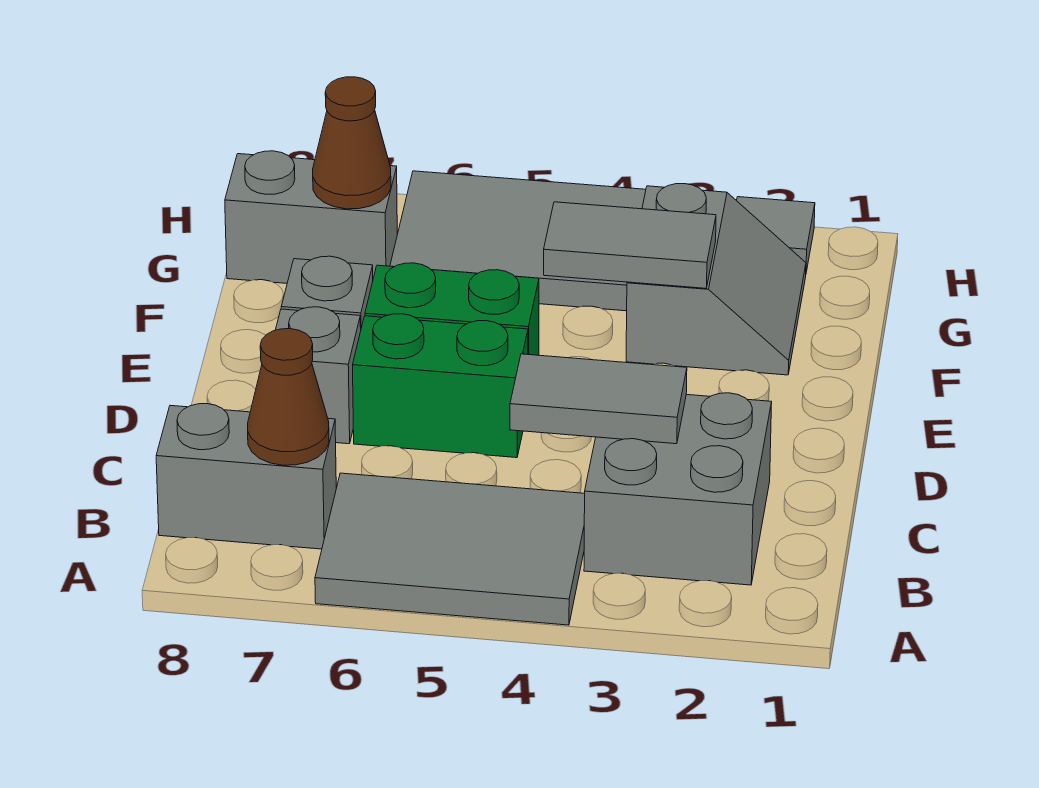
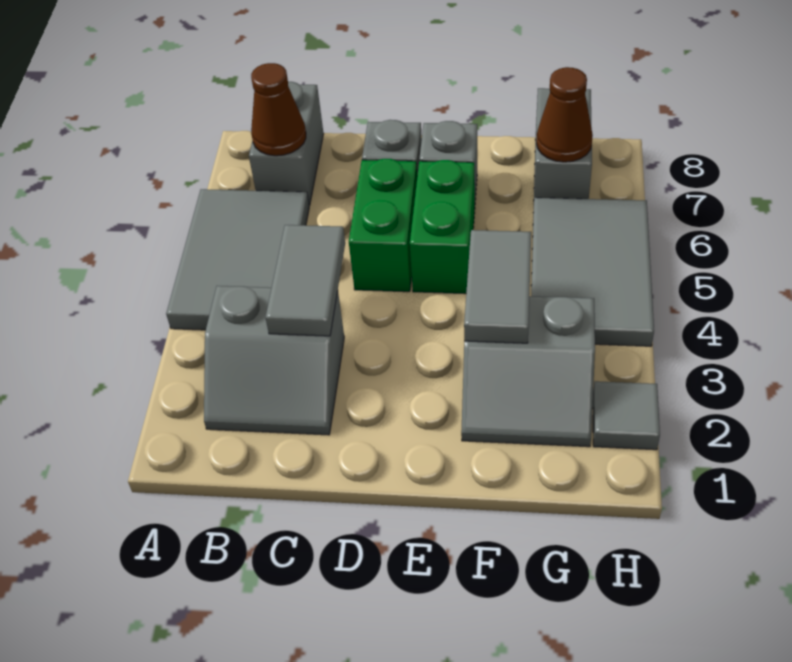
grey 2x2 brick [584,393,772,585] -> grey 2x2 slope [204,286,344,435]

